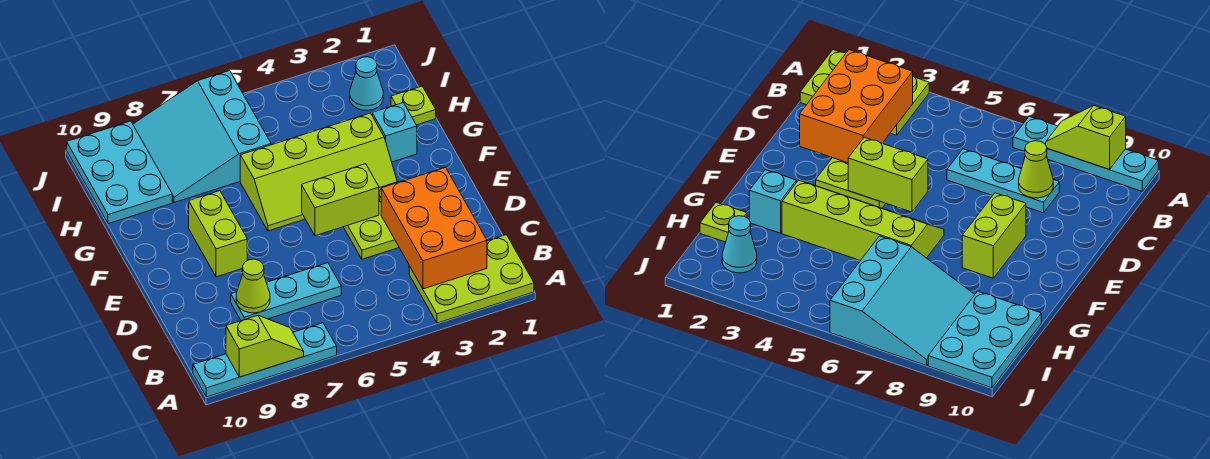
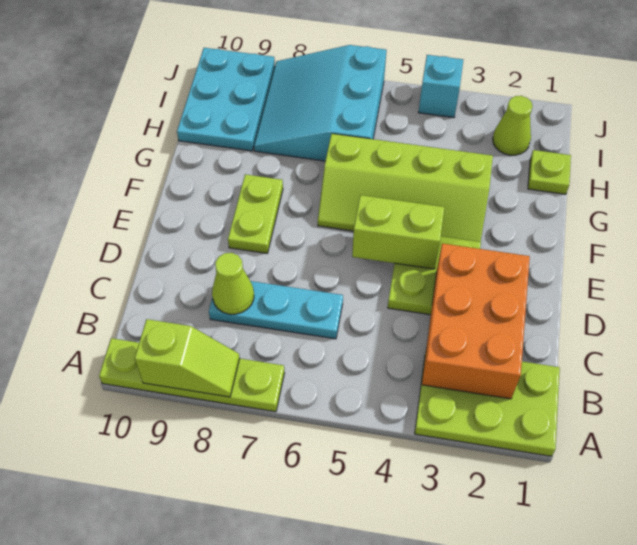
cyan 1x4 plate [193,323,337,397] -> lime 1x4 plate [99,338,284,412]
lime 1x2 brick [189,191,247,277] -> lime 1x2 plate [228,174,283,253]
cyan 1x1 brick [372,103,417,162] -> cyan 1x1 brick moved to [418,55,463,118]
cyan 1x1 cone [350,57,383,111] -> lime 1x1 cone [493,96,533,155]

